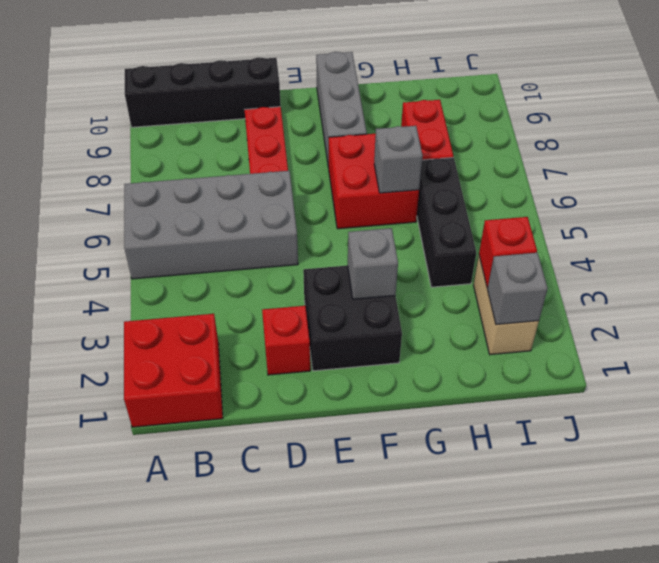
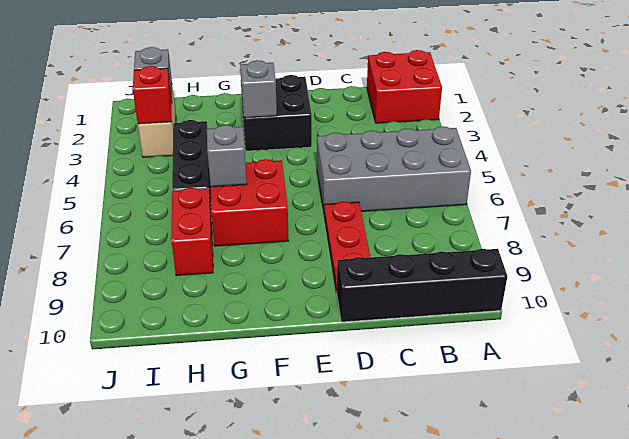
red 1x1 brick [262,306,310,375] -> none
grey 1x3 brick [316,52,367,168] -> none

